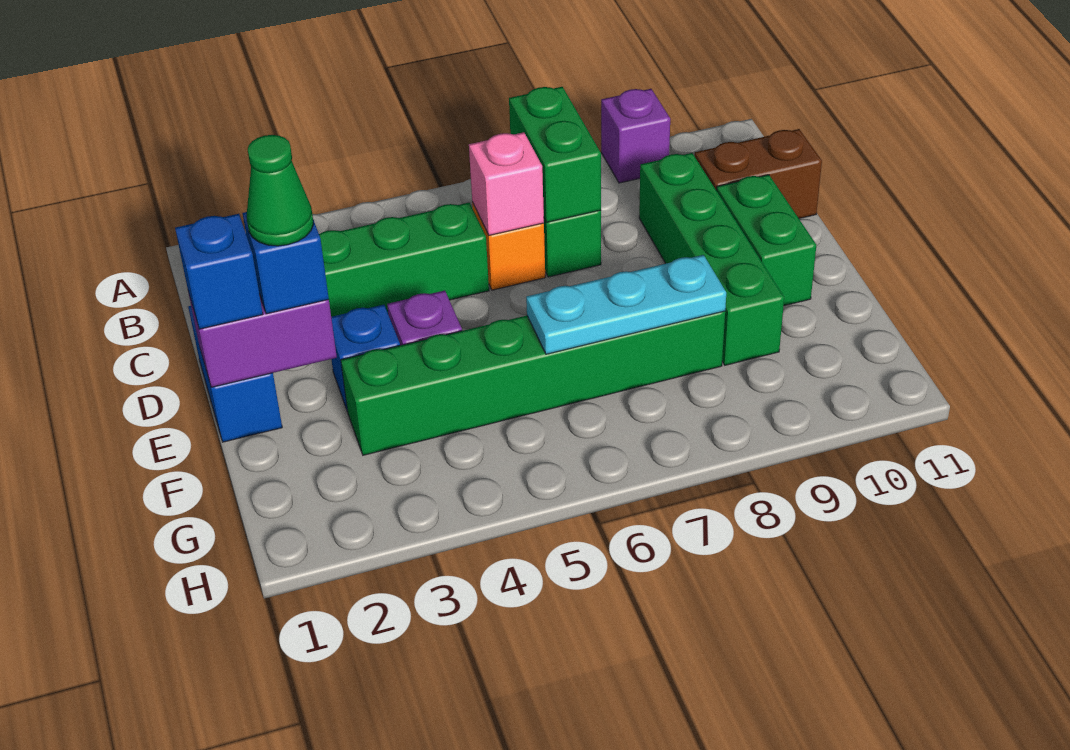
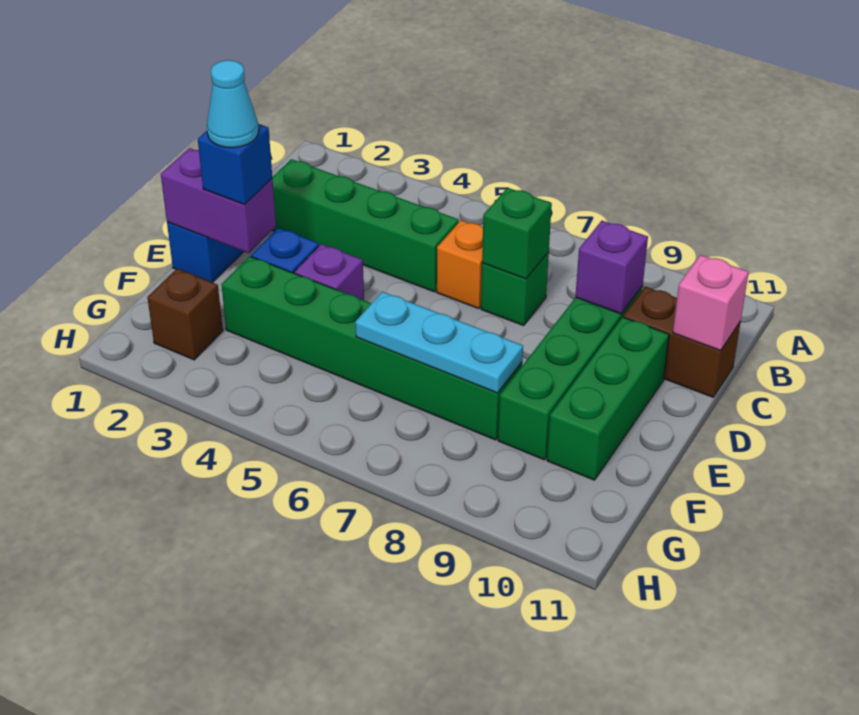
purple 1x1 brick [601,89,670,183] -> purple 1x1 brick moved to [575,221,648,314]
green 1x2 brick [509,87,601,222] -> green 1x1 brick [482,188,552,279]
pink 1x1 brick [469,132,544,235] -> pink 1x1 brick moved to [673,255,749,351]
green 1x2 brick [716,175,816,306] -> green 1x3 brick [547,317,669,480]
blue 1x1 brick [175,214,263,329] -> none
green 1x1 cone [247,135,314,246] -> cyan 1x1 cone [207,60,259,148]
none -> brown 1x1 brick [147,269,223,360]

